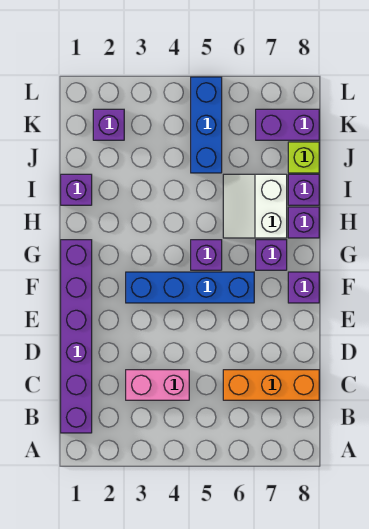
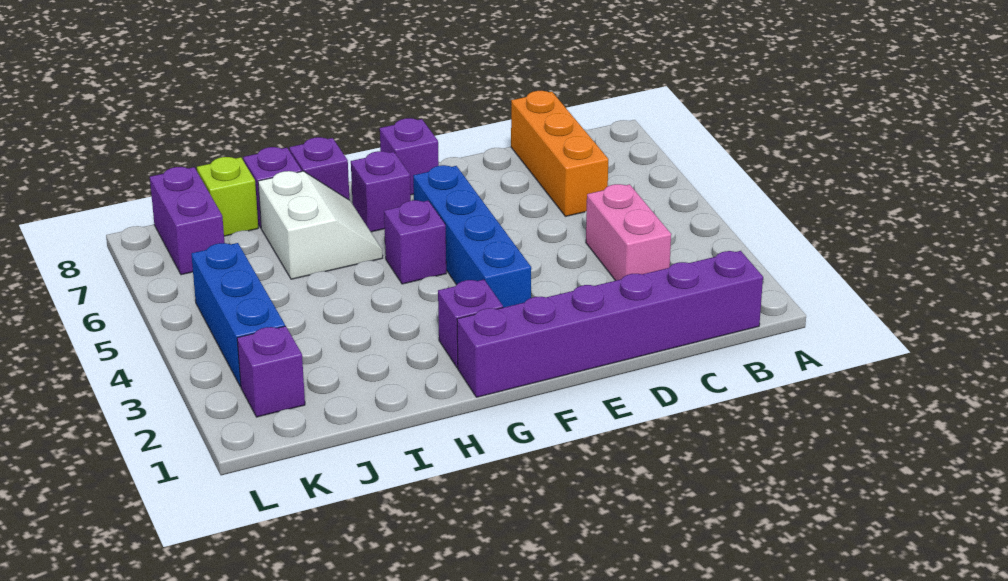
white 2x2 slope [223,174,287,238] -> white 2x2 slope turned to [258,171,383,279]
purple 1x1 brick [61,174,92,205] -> purple 1x1 brick moved to [438,280,503,368]
blue 1x3 brick [191,77,222,173] -> blue 1x3 brick turned to [191,243,285,387]

